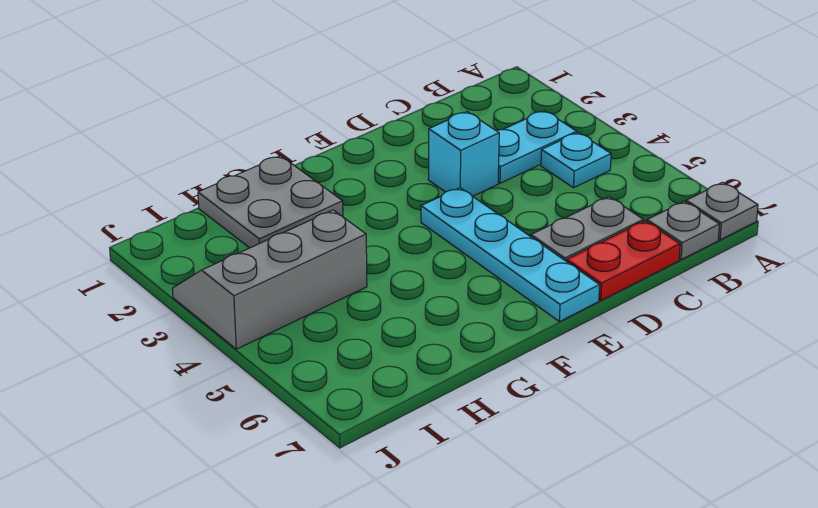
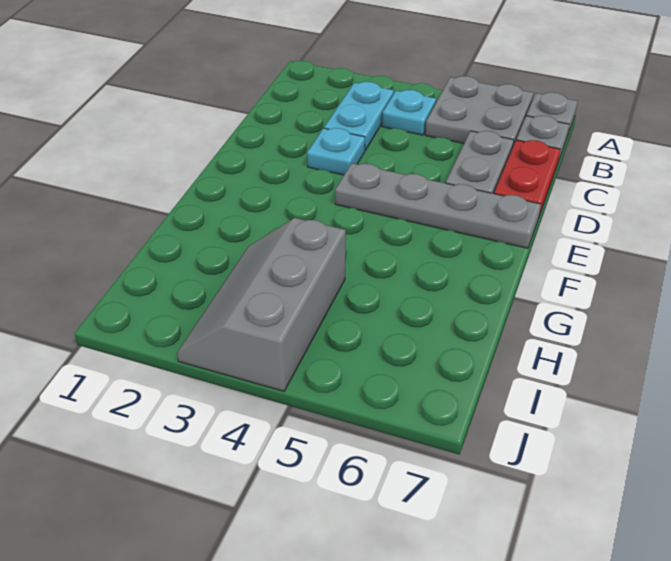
cyan 1x1 brick [428,112,499,196] -> cyan 1x1 plate [307,128,365,175]
cyan 1x4 plate [421,188,600,322] -> grey 1x4 plate [335,163,541,248]
grey 2x2 plate [198,156,343,248] -> grey 2x2 plate moved to [425,76,533,146]

